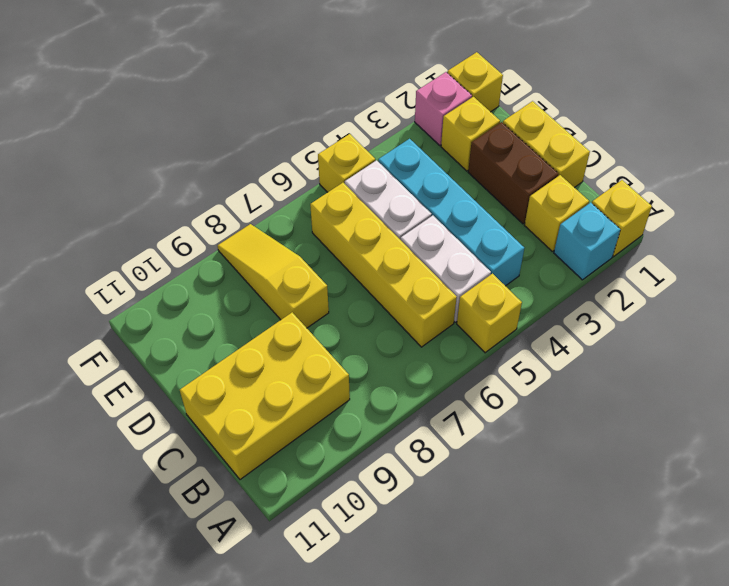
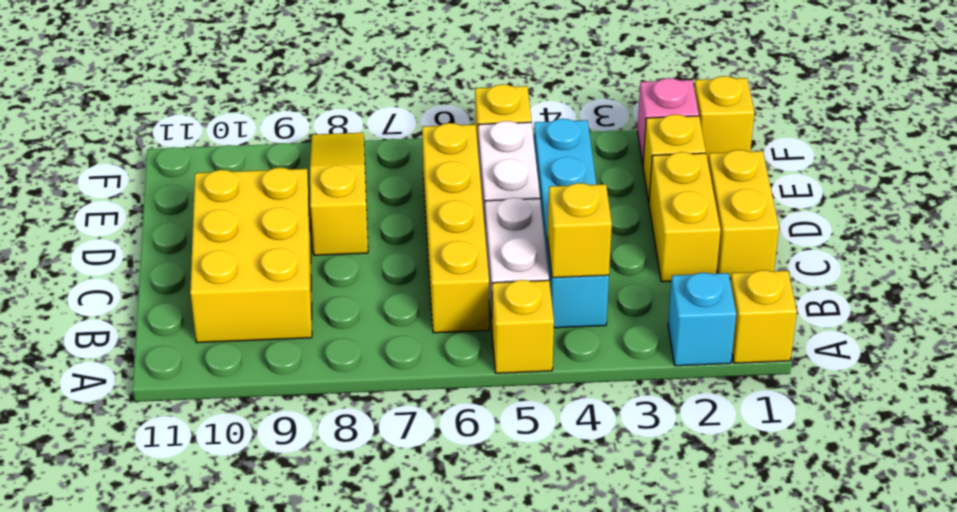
yellow 1x1 brick [525,175,589,251] -> yellow 1x1 brick moved to [548,183,612,278]
yellow 2x3 brick [180,312,350,480] -> yellow 2x3 brick turned to [190,168,312,343]
brown 1x2 brick [468,122,559,224] -> yellow 1x2 brick [649,152,721,282]

